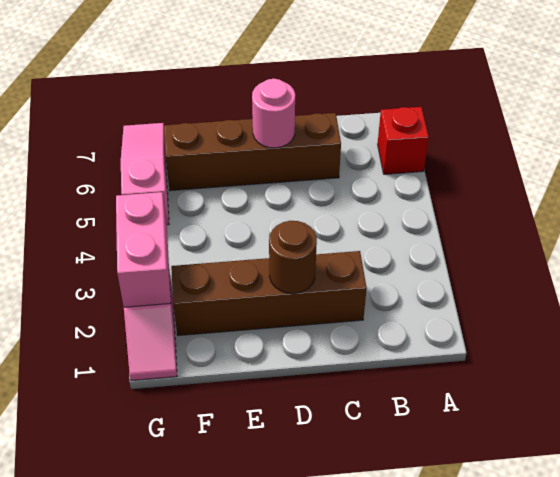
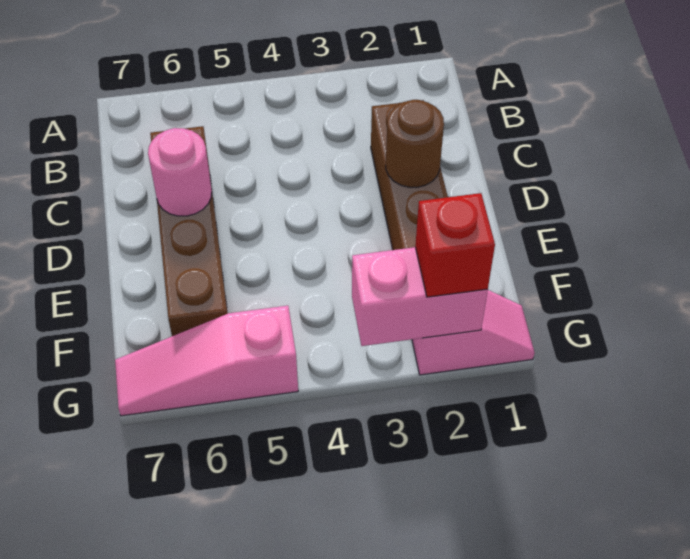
red 1x1 brick [378,107,429,174] -> red 1x1 brick moved to [415,193,495,297]

